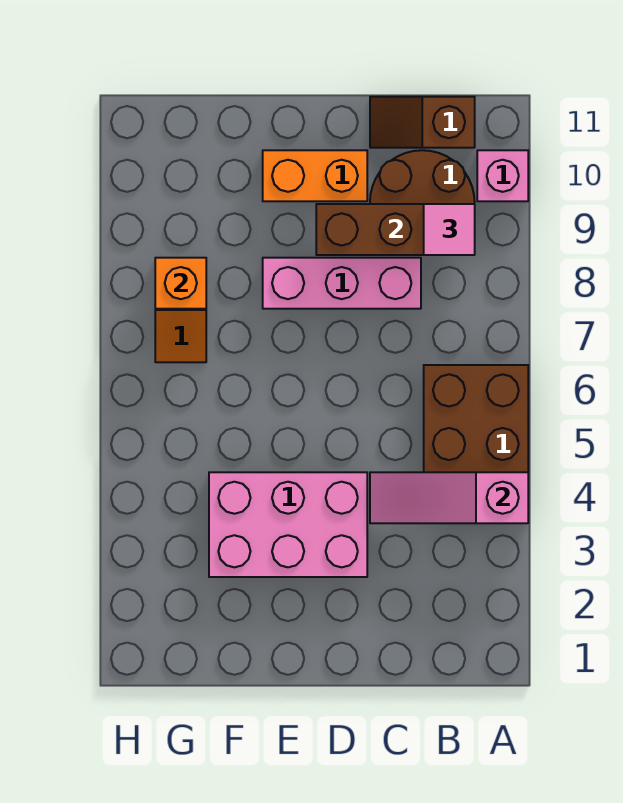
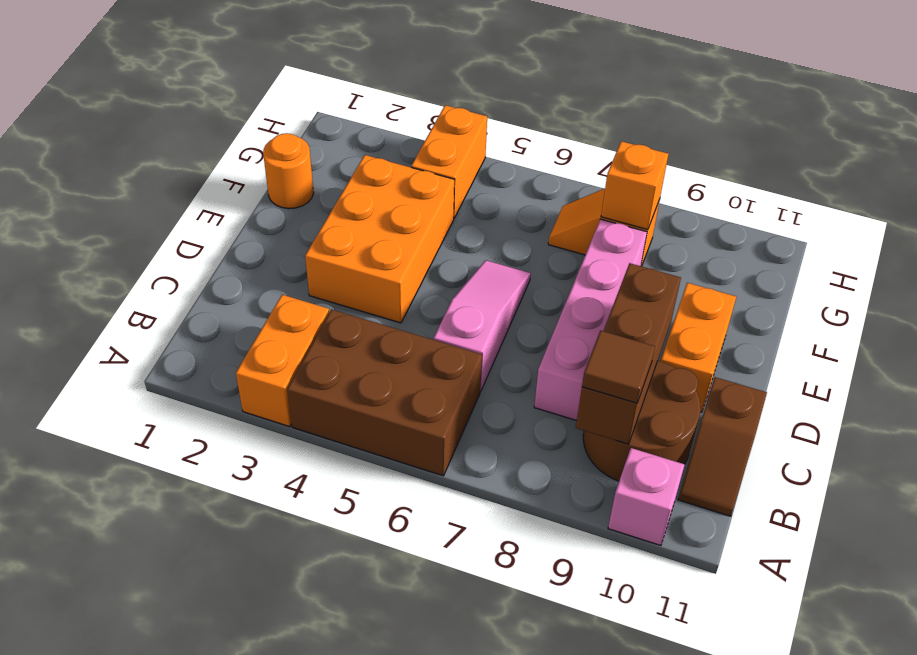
none -> orange 1x2 brick [236,295,329,427]
pink 1x3 slope [370,472,528,523] -> pink 1x3 slope moved to [434,260,531,391]
pink 1x1 tile [424,204,475,255] -> brown 1x1 tile [582,331,655,403]
brown 1x2 slope [370,97,475,148] -> brown 1x2 slope turned to [678,377,767,516]
pink 1x3 brick [263,258,421,309] -> pink 1x4 brick [534,219,647,421]
pink 2x3 brick [209,472,367,577] -> orange 2x3 brick [305,155,454,323]
none -> orange 1x1 round brick [263,133,314,209]
none -> orange 1x2 brick [411,105,487,218]

